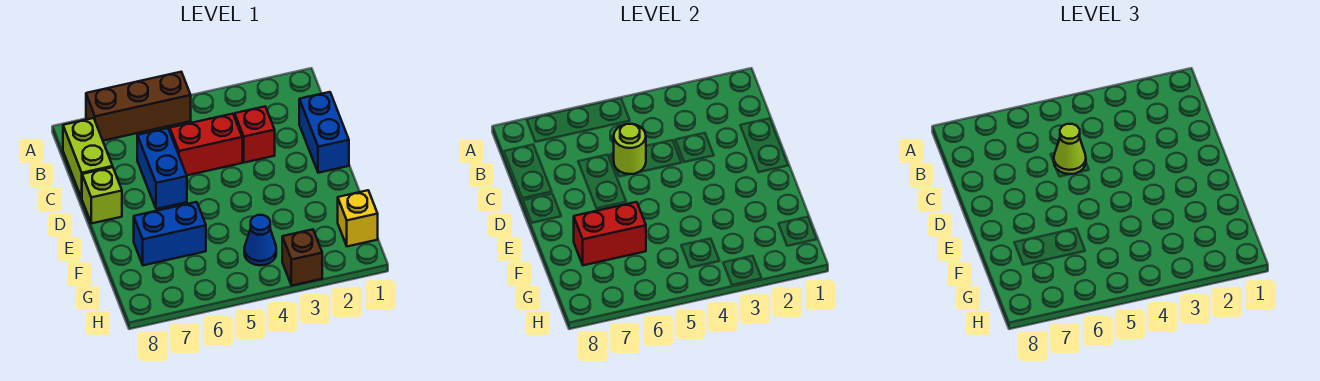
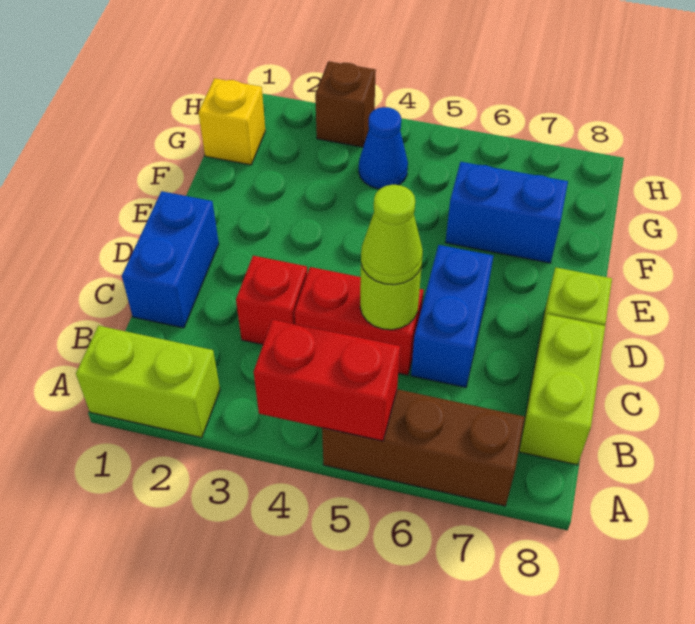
none -> lime 1x2 brick [76,326,220,438]
red 1x2 brick [574,202,646,265] -> red 1x2 brick moved to [254,320,400,441]

